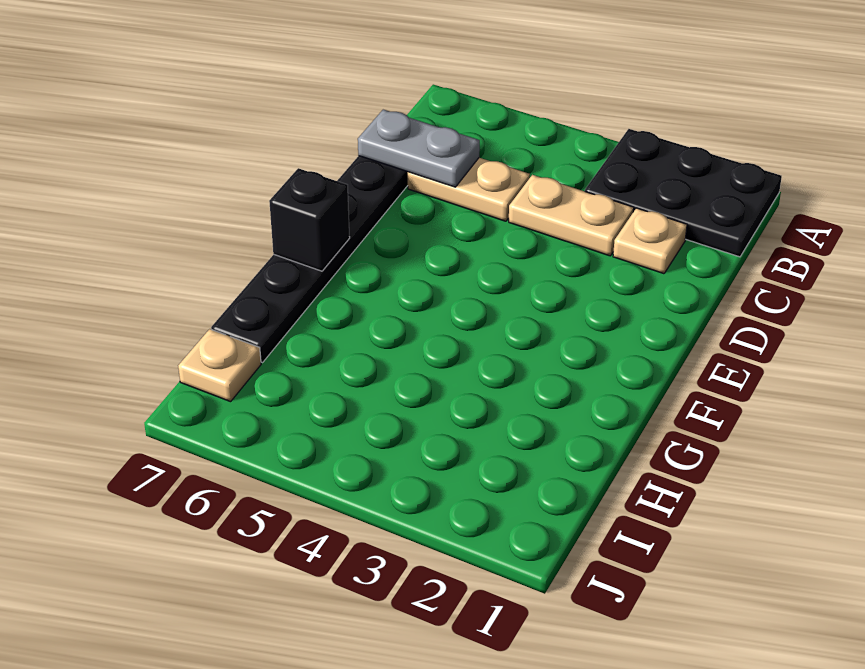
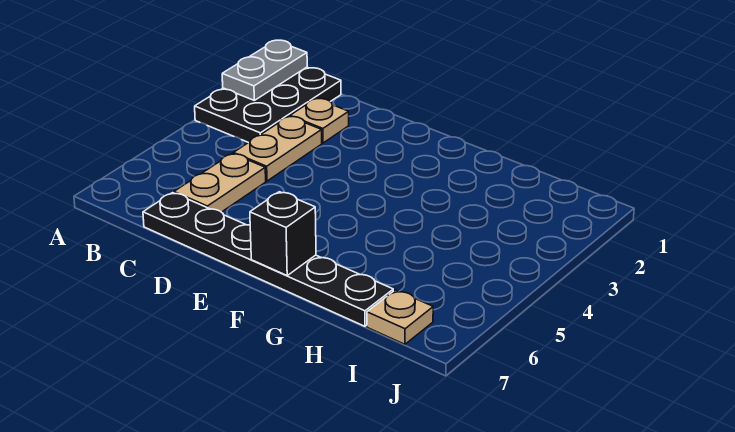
grey 1x2 plate [358,110,480,187] -> grey 1x2 plate moved to [222,40,307,100]

